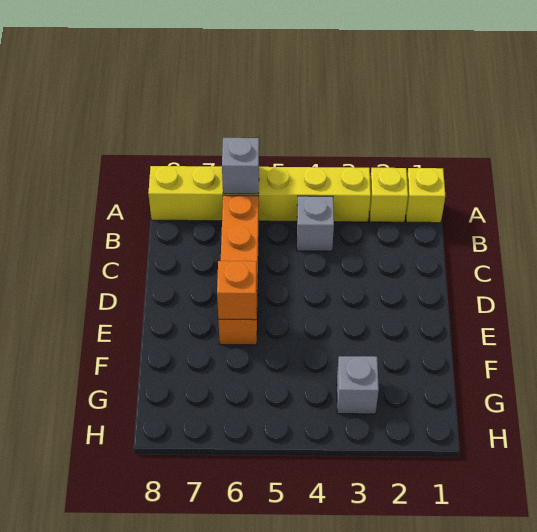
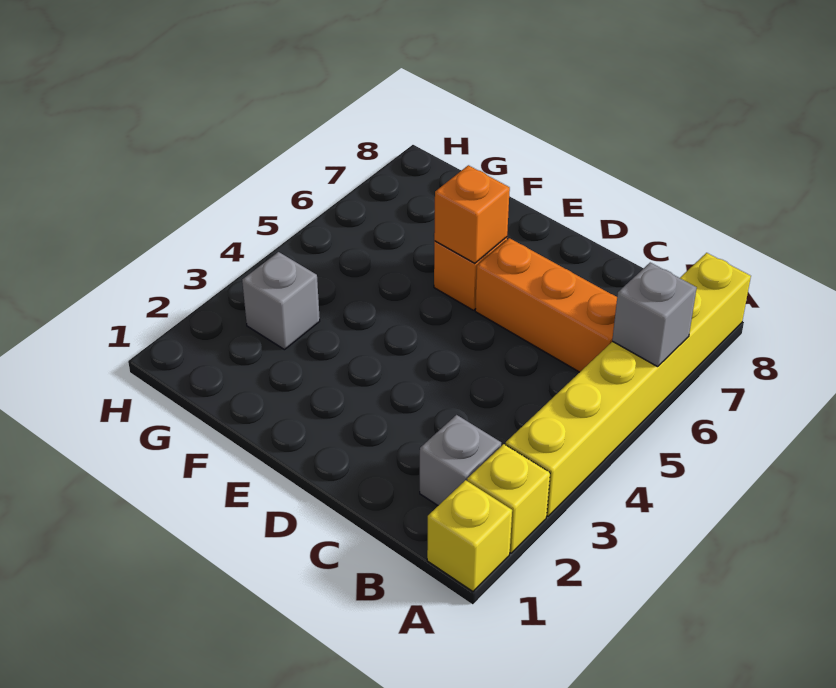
grey 1x1 brick [297,196,334,251] -> grey 1x1 brick moved to [420,415,501,505]

